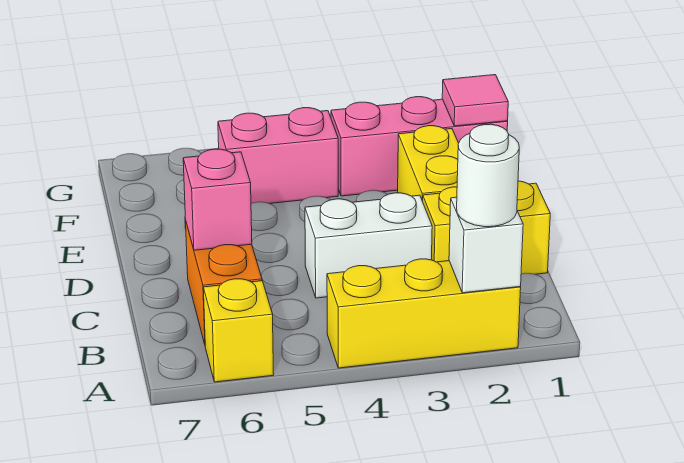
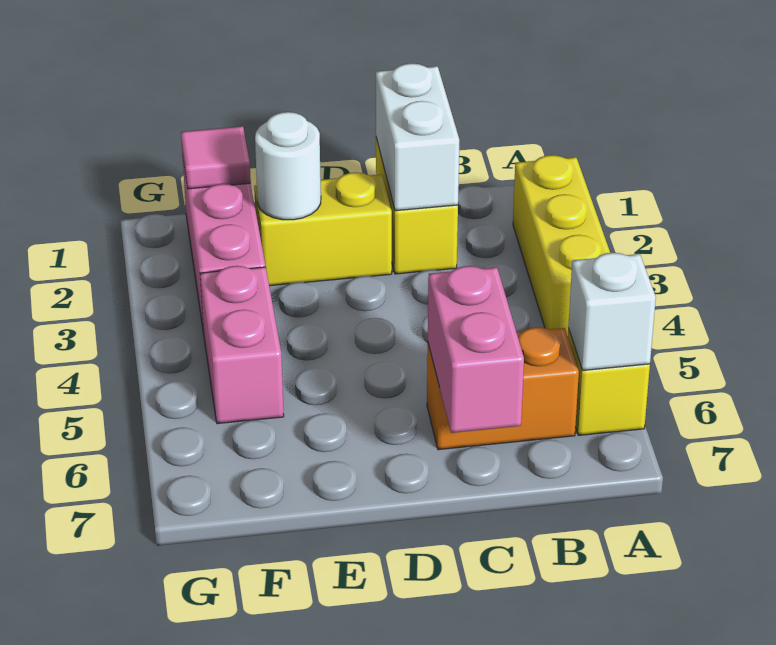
white 1x1 brick [449,197,523,293] -> white 1x1 brick moved to [568,253,656,371]
white 1x1 round brick [457,124,519,227] -> white 1x1 round brick moved to [255,112,321,220]
white 1x2 brick [305,193,432,298] -> white 1x2 brick moved to [376,63,459,211]
pink 1x1 brick [183,149,252,250] -> pink 1x2 brick [428,266,524,433]

